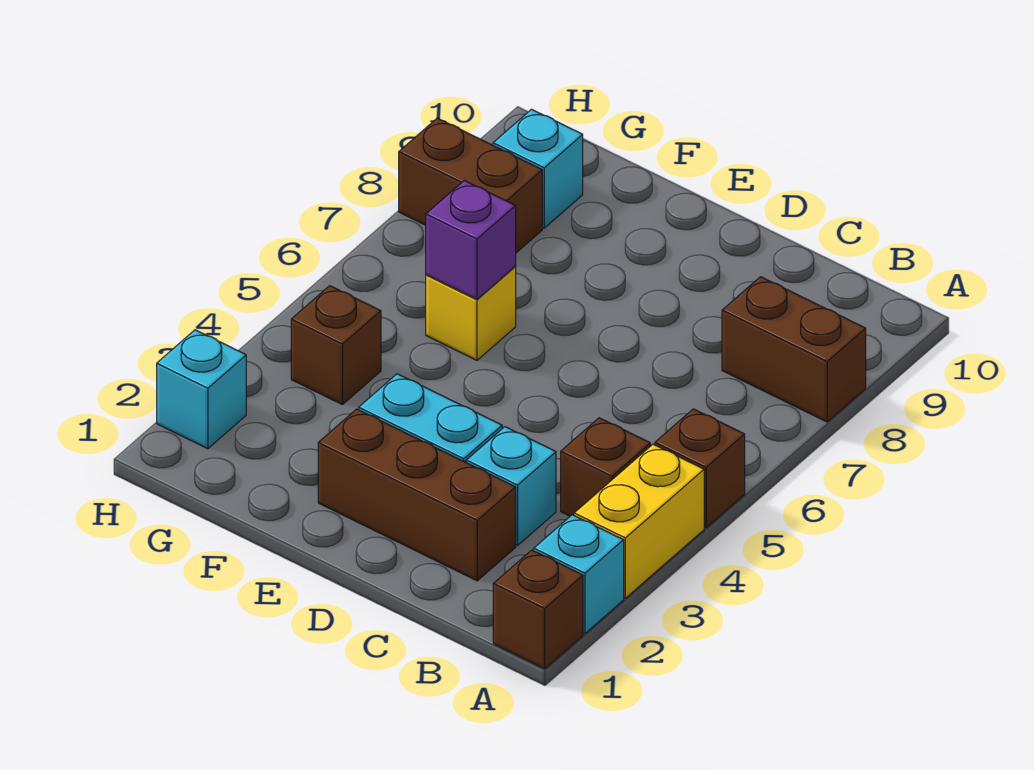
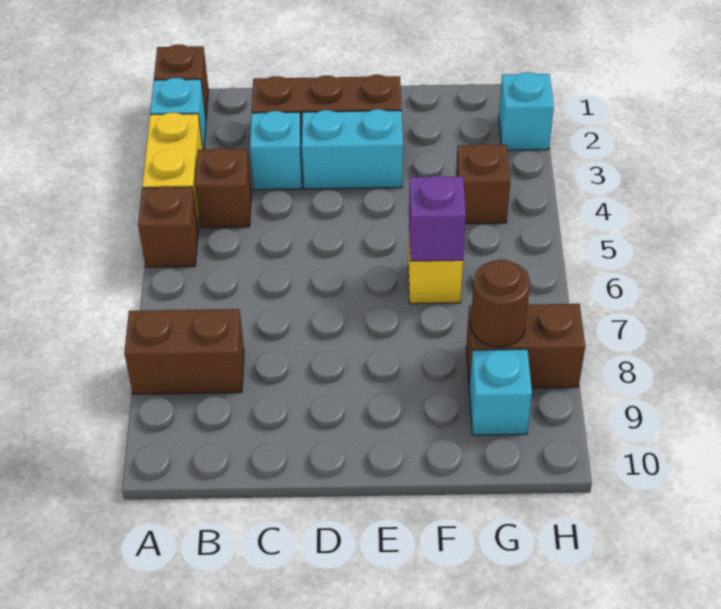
none -> brown 1x1 round brick [471,260,530,347]

